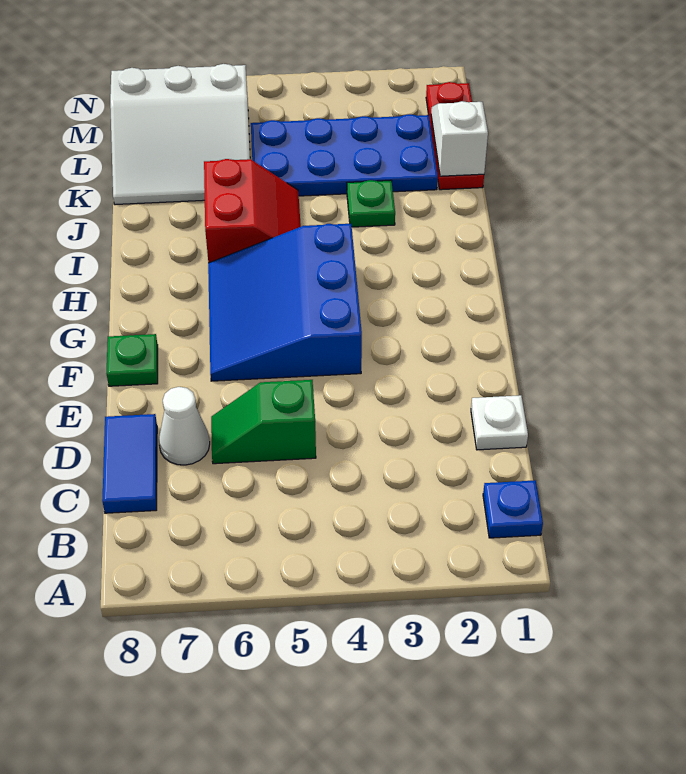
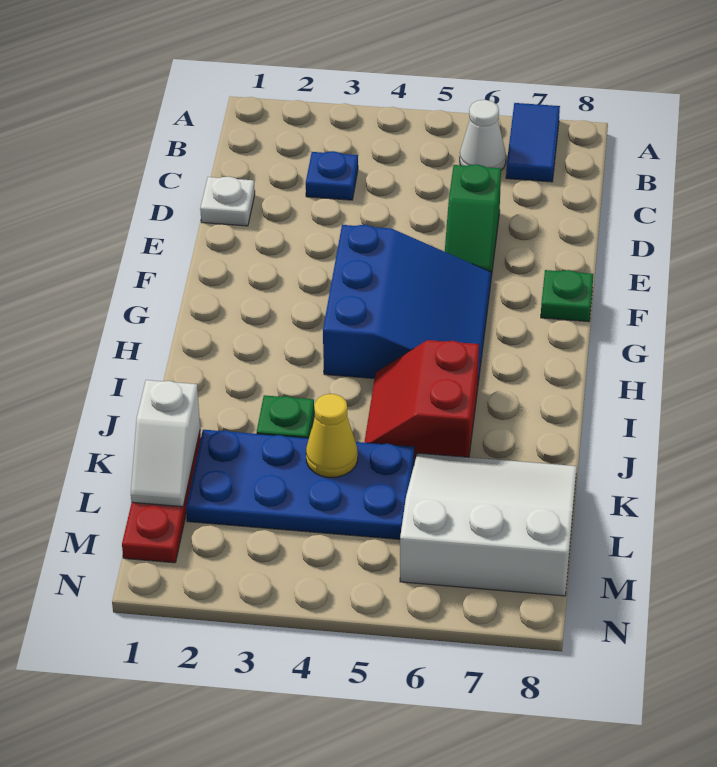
blue 1x1 plate [483,480,543,538] -> blue 1x1 plate moved to [306,151,358,200]
blue 1x2 tile [102,414,157,513] -> blue 1x2 tile moved to [506,103,560,182]
green 1x2 slope [211,380,316,464] -> green 1x2 slope turned to [445,164,501,277]
white 1x1 cone [159,387,210,465] -> white 1x1 cone moved to [460,100,506,170]
none -> yellow 1x1 cone [306,394,358,477]

